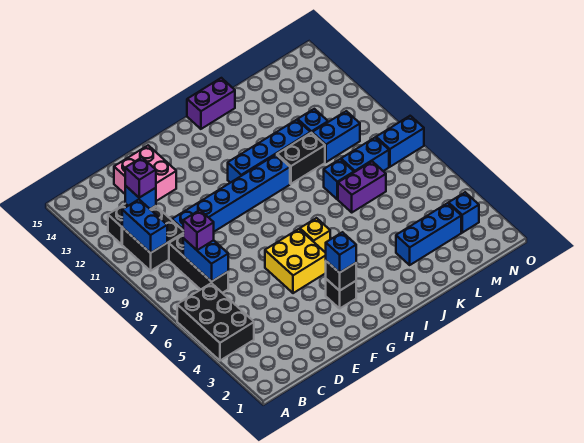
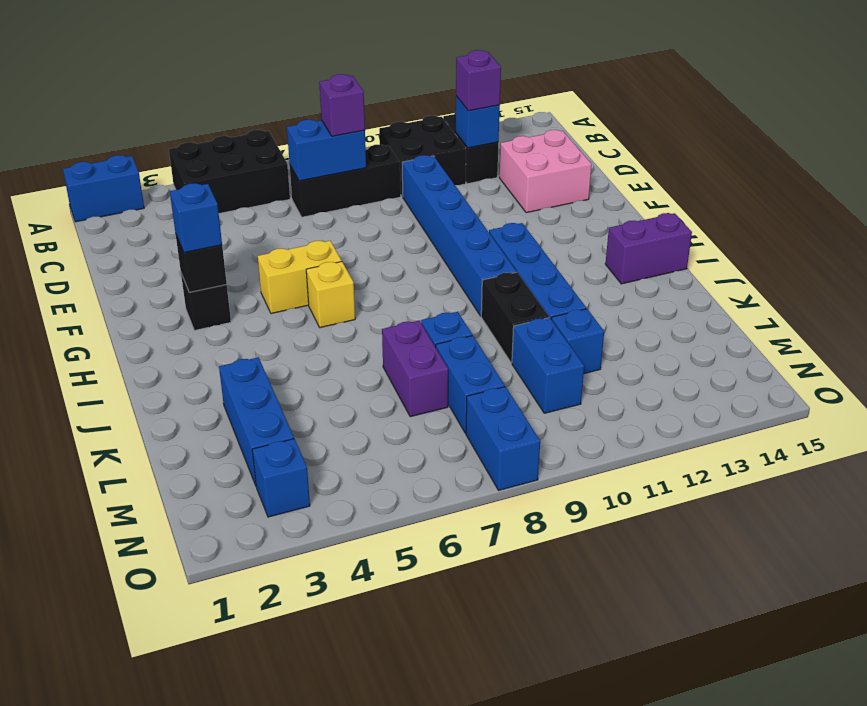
blue 1x2 brick [122,200,167,253] -> blue 1x2 brick moved to [63,155,144,222]
yellow 2x2 brick [265,229,326,293] -> yellow 1x2 brick [258,241,342,314]
purple 1x2 brick [187,78,235,129] -> purple 1x2 brick turned to [605,213,692,284]

